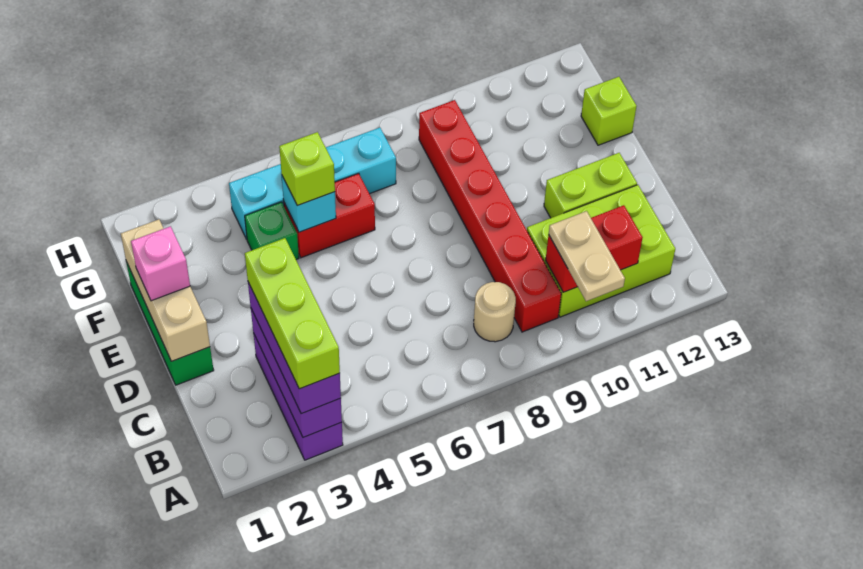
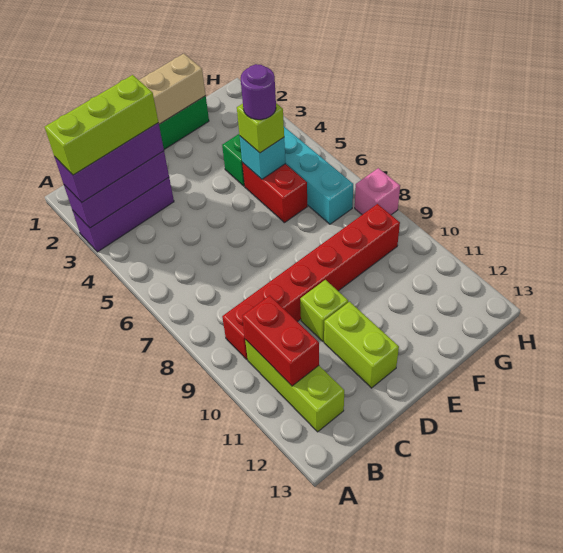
tan 1x2 plate [549,211,625,301] -> none
tan 1x1 round brick [474,282,516,342] -> none
lime 2x3 brick [527,185,675,317] -> lime 1x3 brick [245,340,344,432]
pink 1x1 brick [131,226,190,301] -> pink 1x1 brick moved to [355,168,400,215]
none -> purple 1x1 round brick [241,64,276,120]
lime 1x1 brick [581,77,637,145] -> lime 1x1 brick moved to [300,280,348,342]

